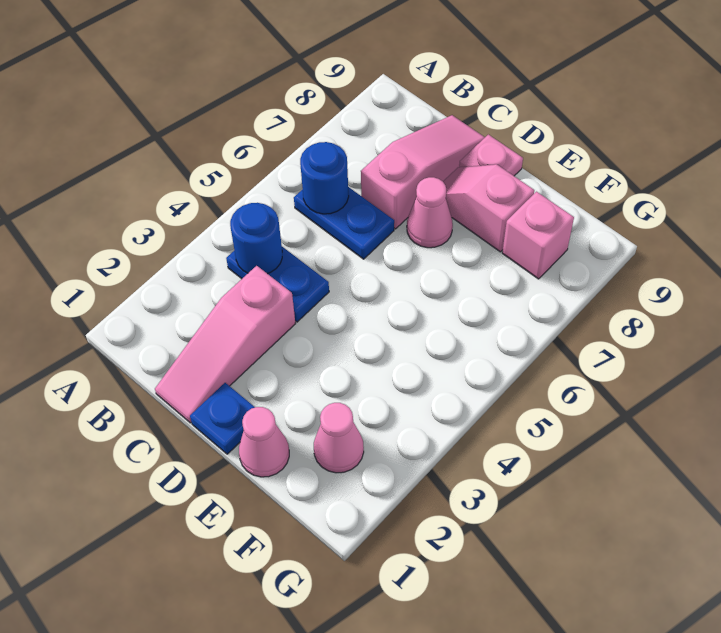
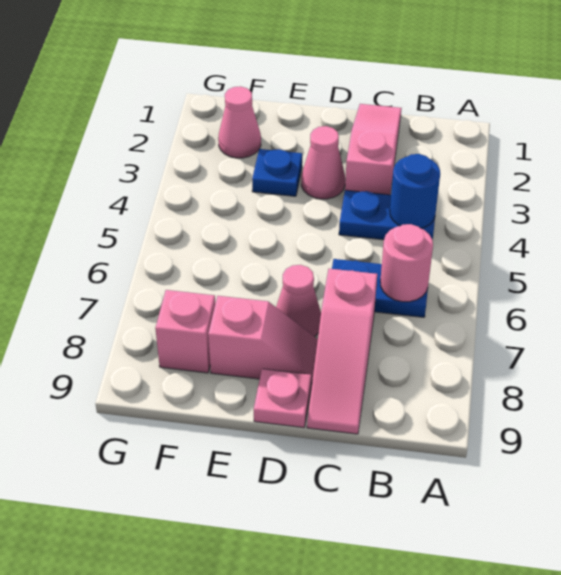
blue 1x1 round brick [300,142,349,214] -> pink 1x1 round brick [380,224,433,302]
blue 1x1 plate [190,383,255,454] -> blue 1x1 plate moved to [252,149,302,196]
pink 1x1 cone [239,407,289,477] -> pink 1x1 cone moved to [301,126,345,199]

